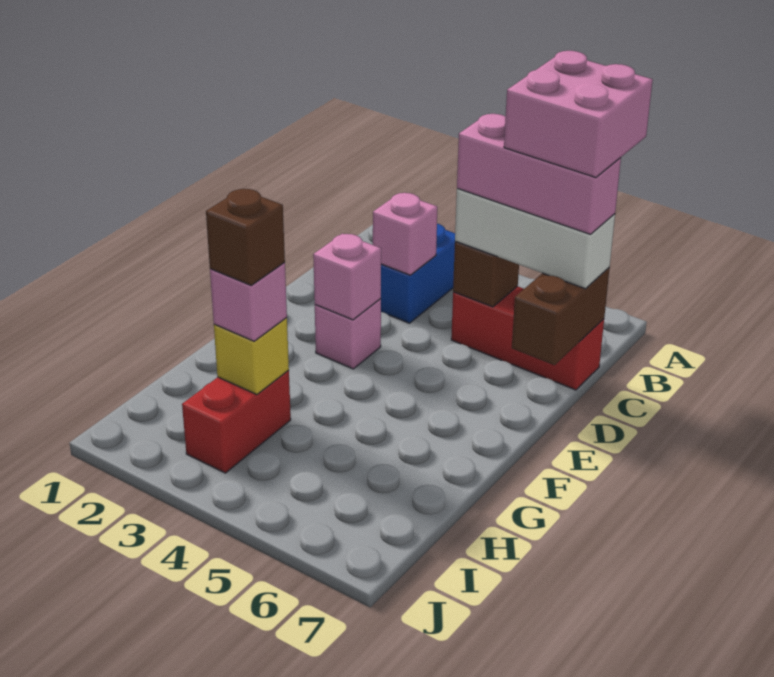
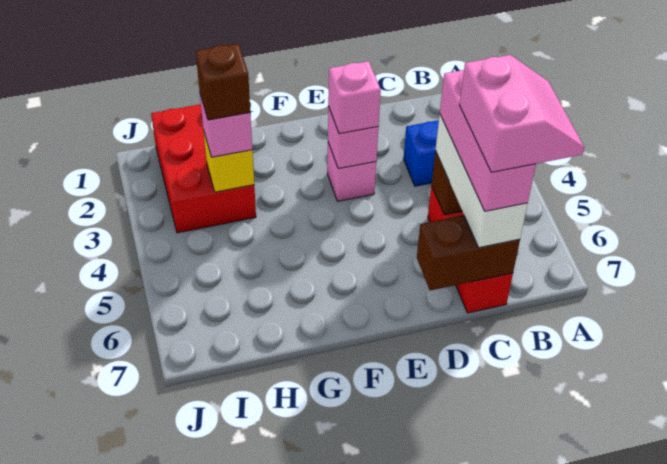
pink 2x2 brick [504,51,653,178] -> pink 2x2 slope [459,55,584,172]
pink 1x1 brick [373,193,437,275] -> pink 1x1 brick moved to [328,61,381,134]
red 1x2 brick [182,370,291,473] -> red 2x3 brick [151,104,256,233]

